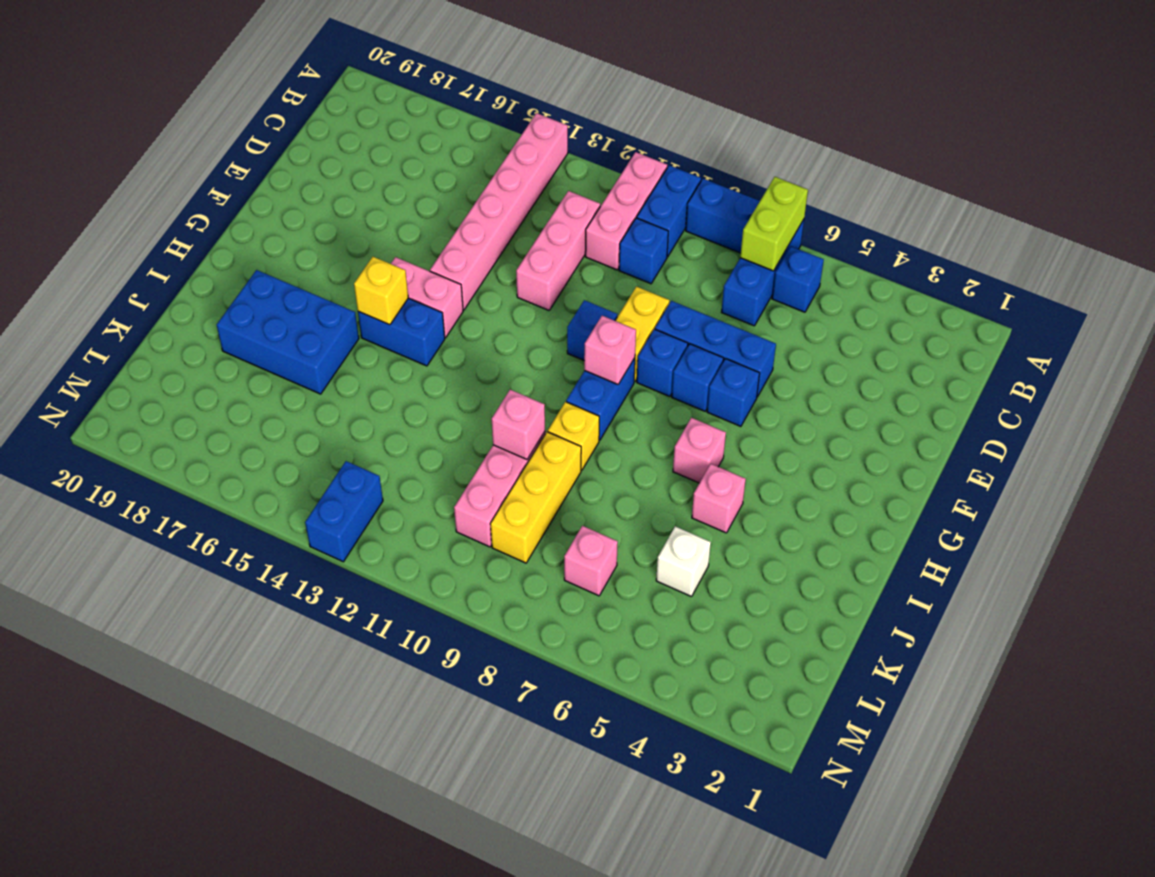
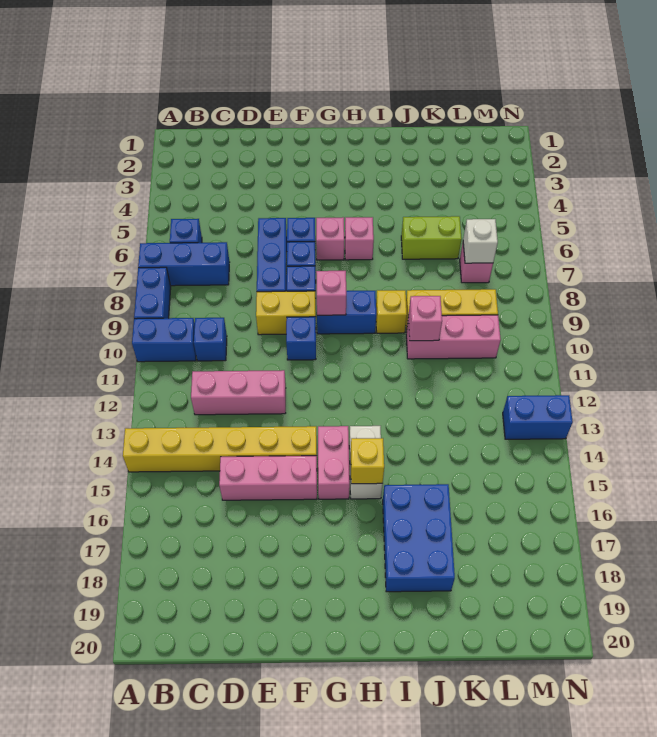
lime 1x2 brick [740,177,808,271] -> lime 1x2 brick moved to [401,216,462,259]
pink 1x3 brick [585,152,667,270] -> pink 1x3 brick moved to [219,456,317,500]
pink 1x6 brick [430,113,568,310] -> yellow 1x6 brick [123,426,317,472]
blue 1x2 brick [358,298,445,366] -> white 1x2 brick [349,426,383,499]
pink 1x1 brick [692,464,746,533] -> pink 1x1 brick moved to [316,217,344,260]
white 1x1 brick [656,526,711,597] -> white 1x1 brick moved to [463,219,498,263]

